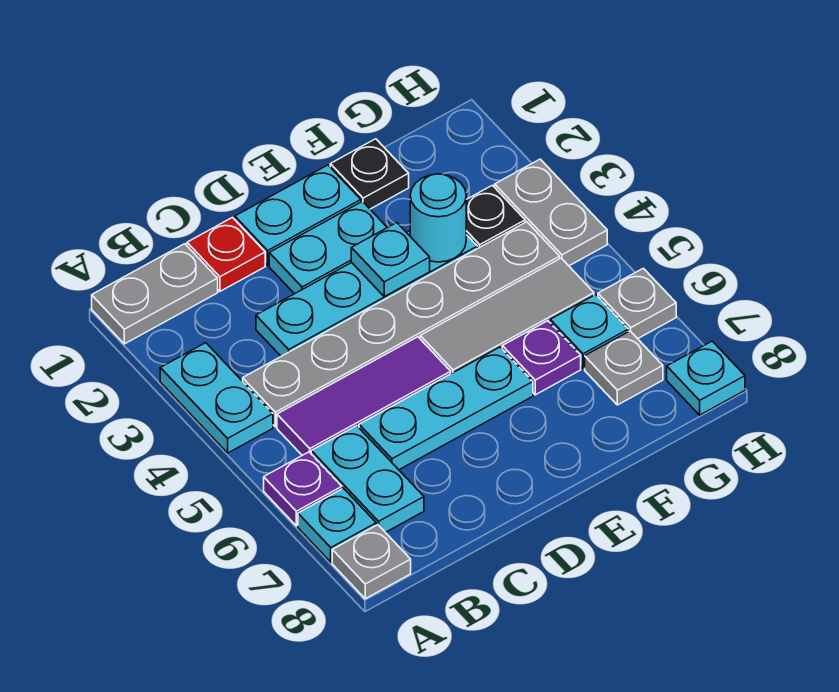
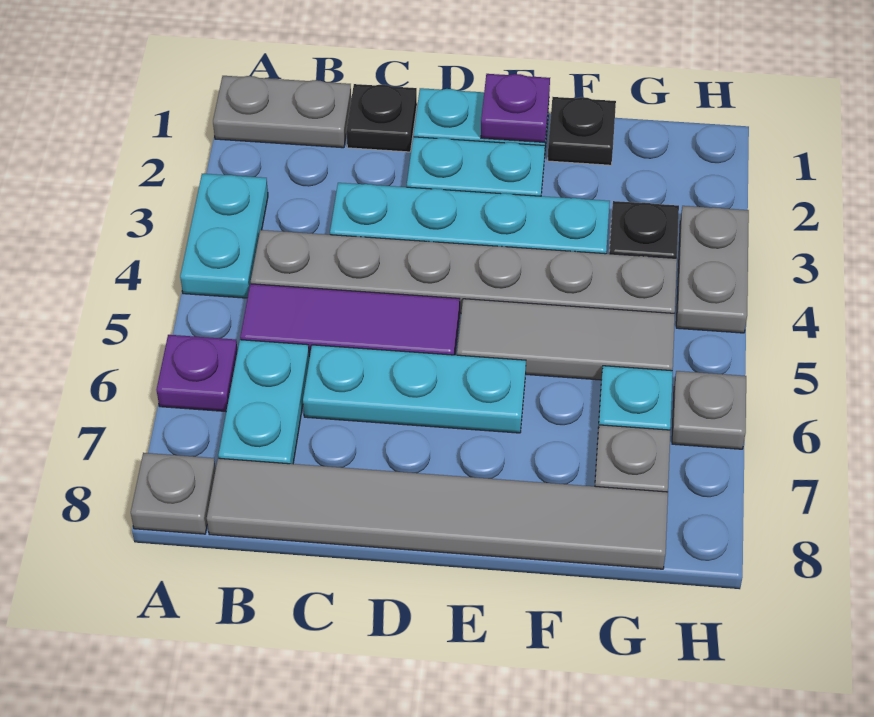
cyan 1x1 plate [298,488,376,562] -> none
none -> grey 1x6 tile [207,458,668,569]
red 1x1 plate [187,218,265,291] -> black 1x1 plate [346,84,417,152]
cyan 1x1 plate [351,223,430,296] -> none
cyan 1x1 round brick [410,174,466,262] -> none
purple 1x1 plate [502,321,581,395] -> purple 1x1 plate moved to [481,74,550,143]
cyan 1x1 plate [667,341,745,415] -> none

